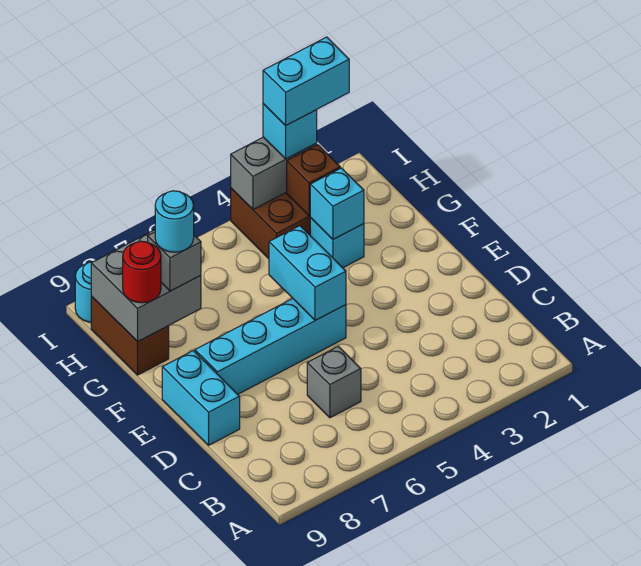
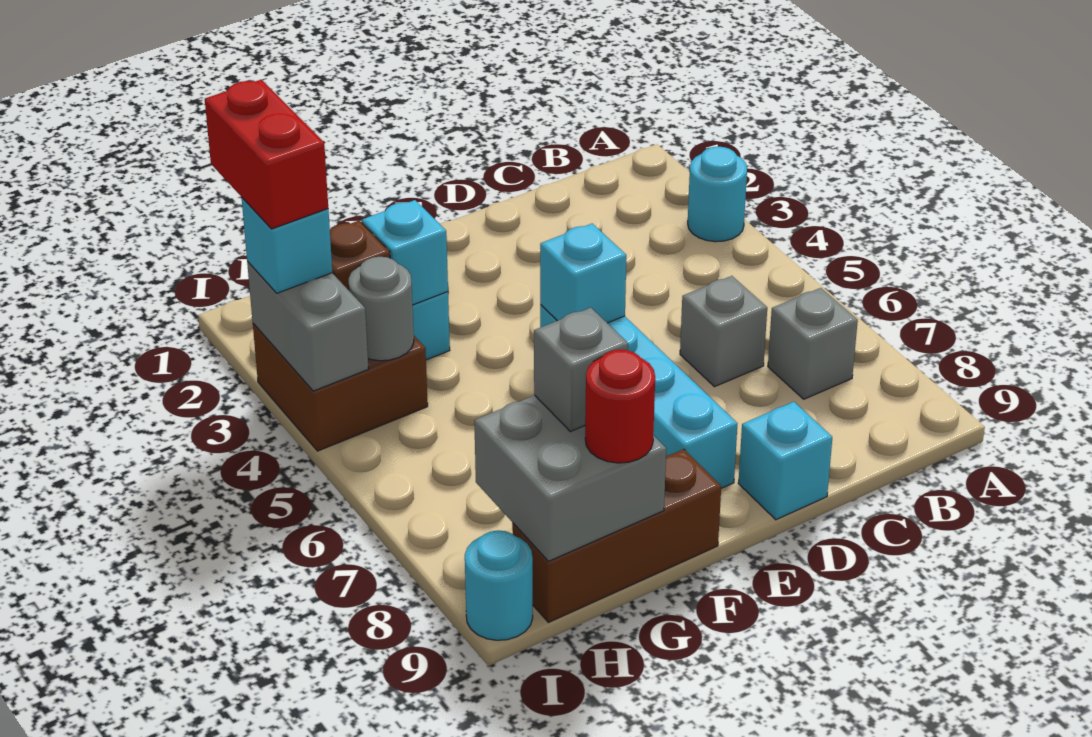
none -> grey 1x1 brick [768,288,858,399]
cyan 1x2 brick [162,351,240,445] -> cyan 1x1 brick [738,402,832,520]
cyan 1x2 brick [269,226,346,321] -> cyan 1x1 brick [540,224,626,323]
cyan 1x1 round brick [155,191,194,252] -> cyan 1x1 round brick moved to [688,147,747,242]
brown 1x2 brick [91,297,169,375] -> brown 1x3 brick [512,449,721,622]
none -> grey 1x1 round brick [349,257,414,361]
cyan 1x2 brick [263,37,349,126] -> red 1x2 brick [205,80,328,229]

